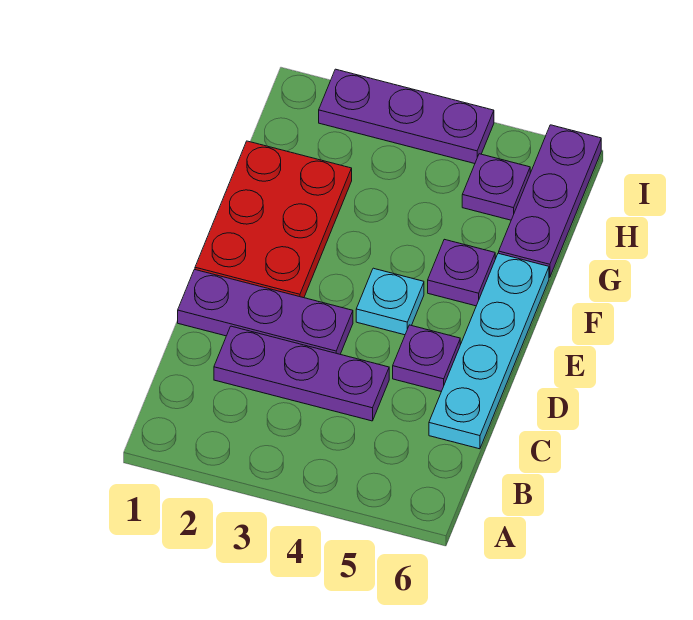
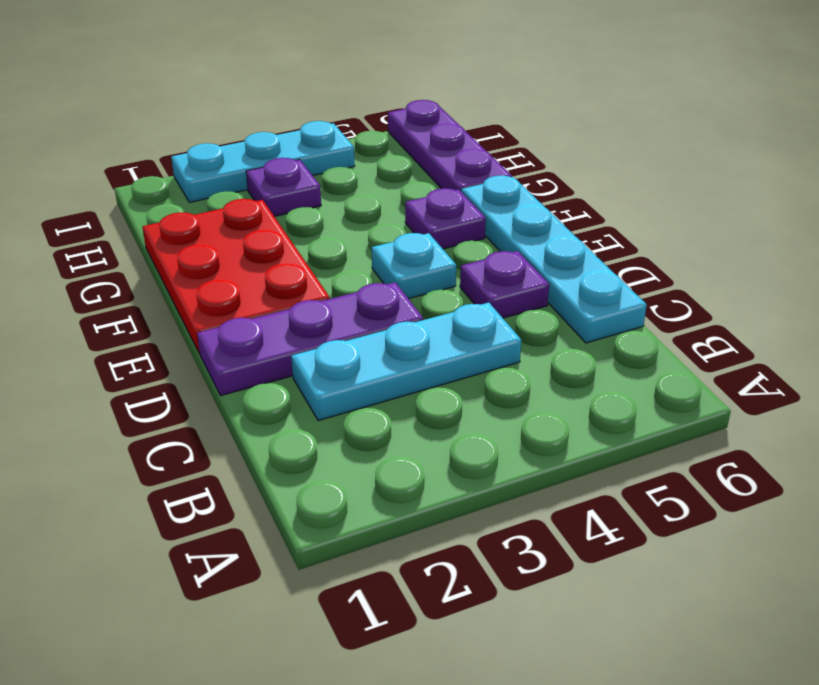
purple 1x3 plate [214,326,389,421] -> cyan 1x3 plate [291,303,521,421]
purple 1x1 plate [462,154,530,220] -> purple 1x1 plate moved to [246,158,321,217]
purple 1x3 plate [319,69,494,164] -> cyan 1x3 plate [171,121,355,202]

